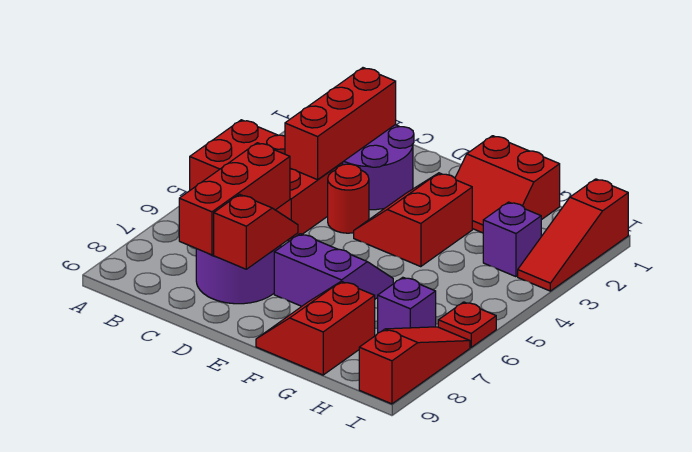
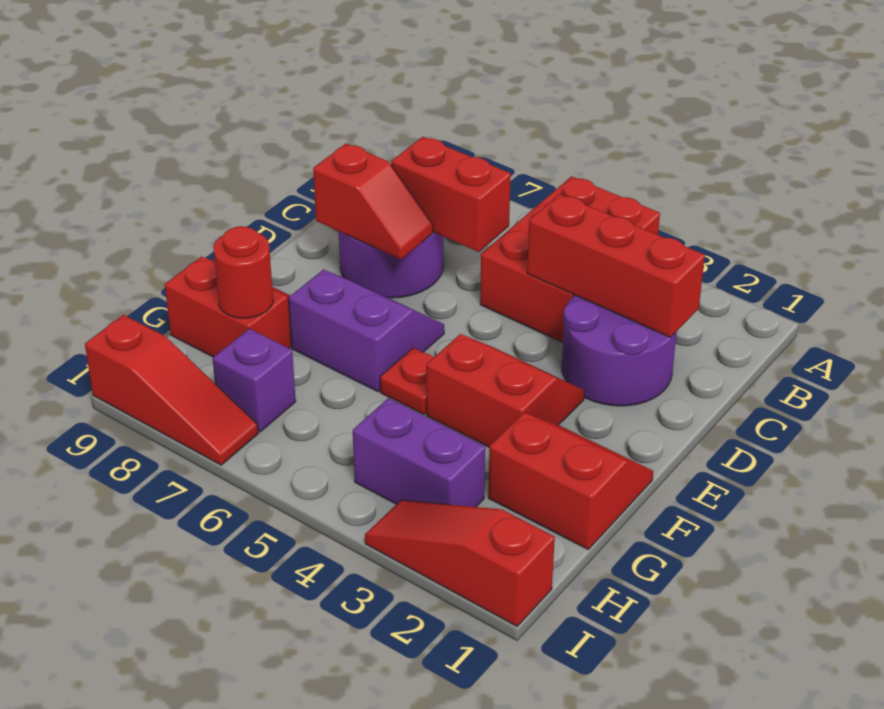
red 1x3 brick [179,143,290,255] -> red 1x2 brick [391,137,511,252]
red 1x1 round brick [328,164,369,233] -> red 1x1 round brick moved to [213,226,273,318]
purple 2x2 slope [274,234,393,306] -> purple 2x2 slope turned to [288,270,444,392]
red 2x2 slope [455,136,560,233] -> red 2x2 slope turned to [488,413,653,549]
purple 1x1 brick [483,202,541,277] -> purple 1x2 brick [353,398,485,507]
red 1x1 plate [438,302,496,347] -> red 1x1 plate moved to [380,348,433,415]

